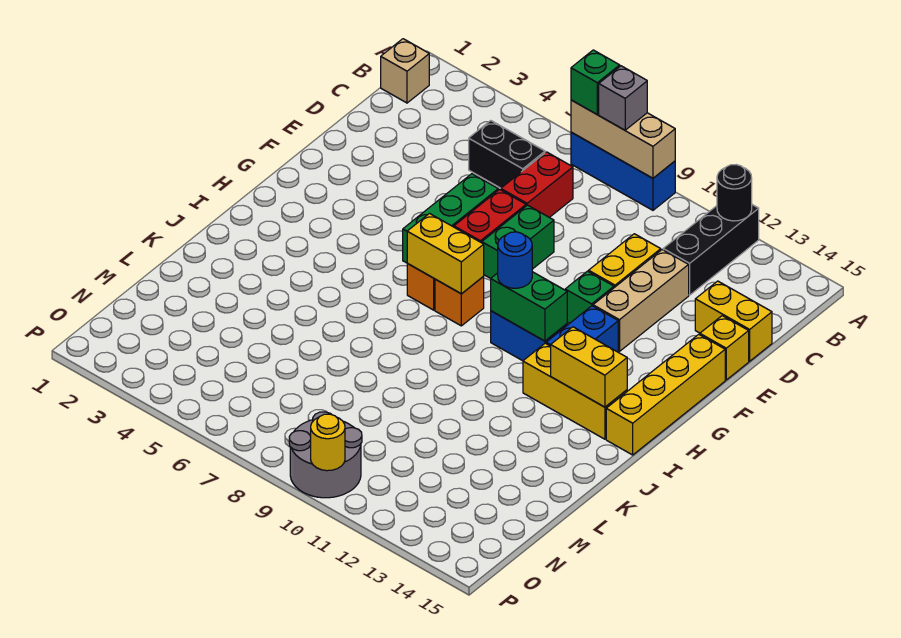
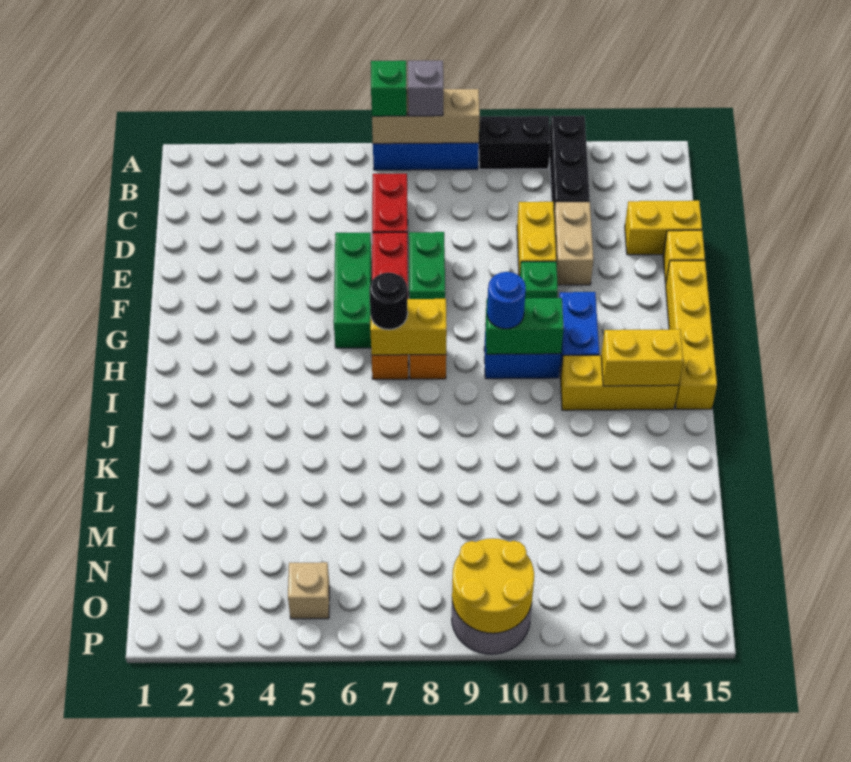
black 1x1 round brick [717,165,752,221] -> black 1x1 round brick moved to [370,273,408,330]
tan 1x1 brick [381,39,429,103] -> tan 1x1 brick moved to [288,562,329,619]
black 1x2 brick [469,121,545,188] -> black 1x2 brick moved to [479,116,550,169]
tan 1x3 brick [593,250,689,351] -> tan 1x2 brick [554,201,593,285]
yellow 1x1 round brick [311,414,345,471] -> yellow 2x2 round brick [452,538,534,633]

